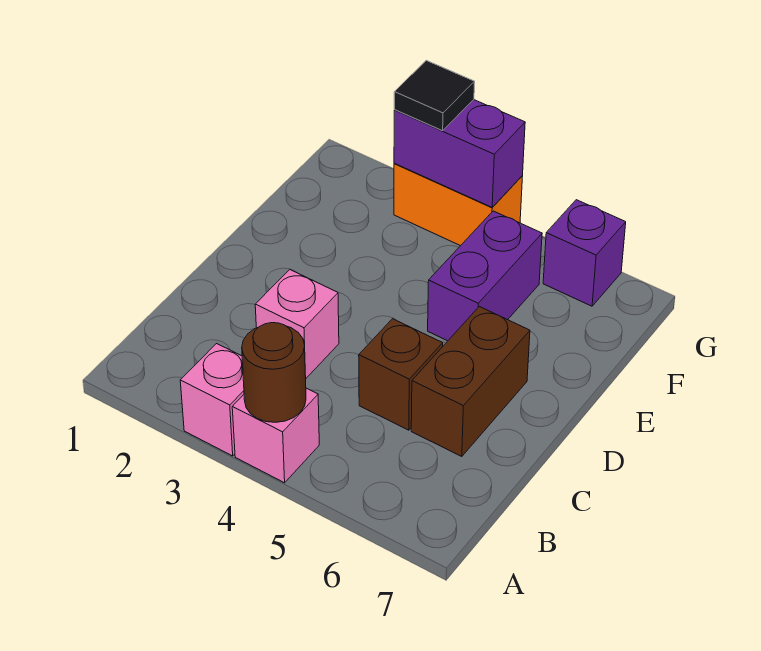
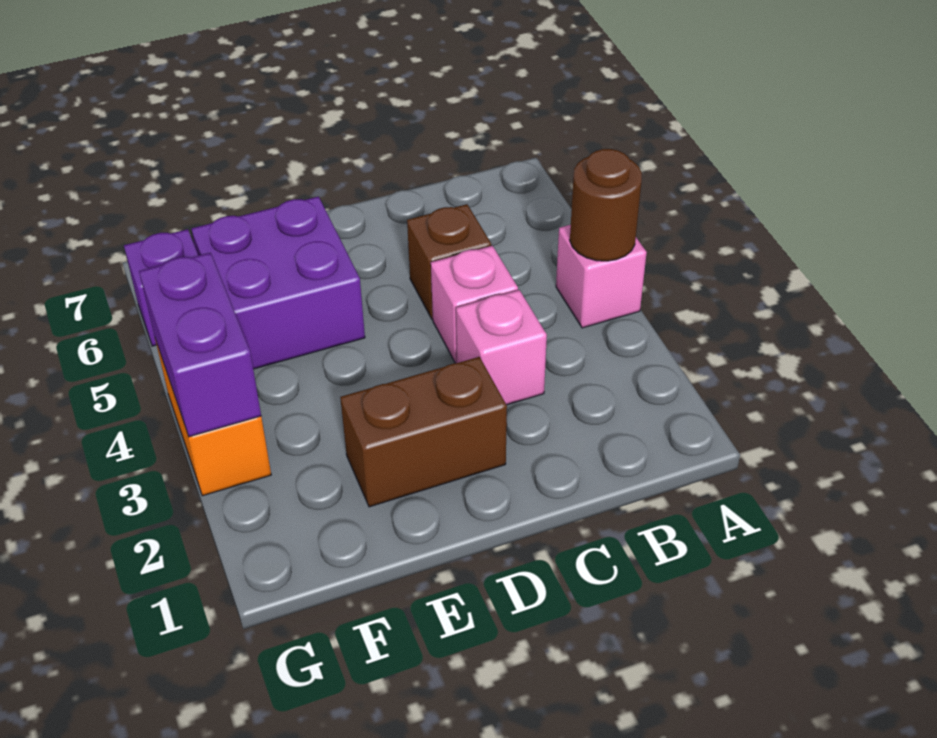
pink 1x1 brick [180,344,244,456] -> pink 1x1 brick moved to [431,246,518,363]
brown 1x2 brick [411,307,530,457] -> brown 1x2 brick moved to [340,357,507,507]
purple 1x2 brick [428,211,542,341] -> purple 2x2 brick [192,197,365,369]
black 1x1 tile [394,60,475,131] -> none

